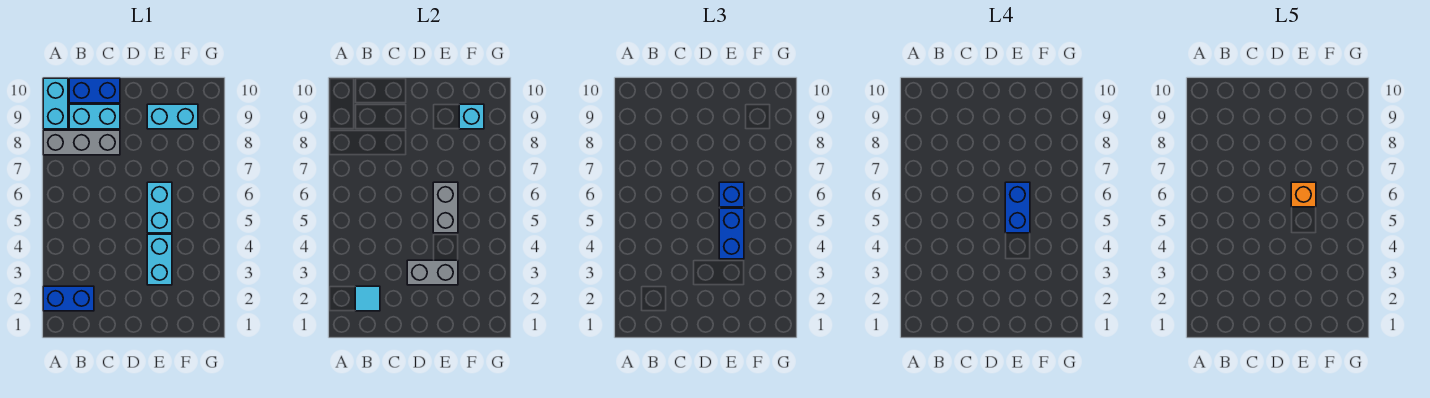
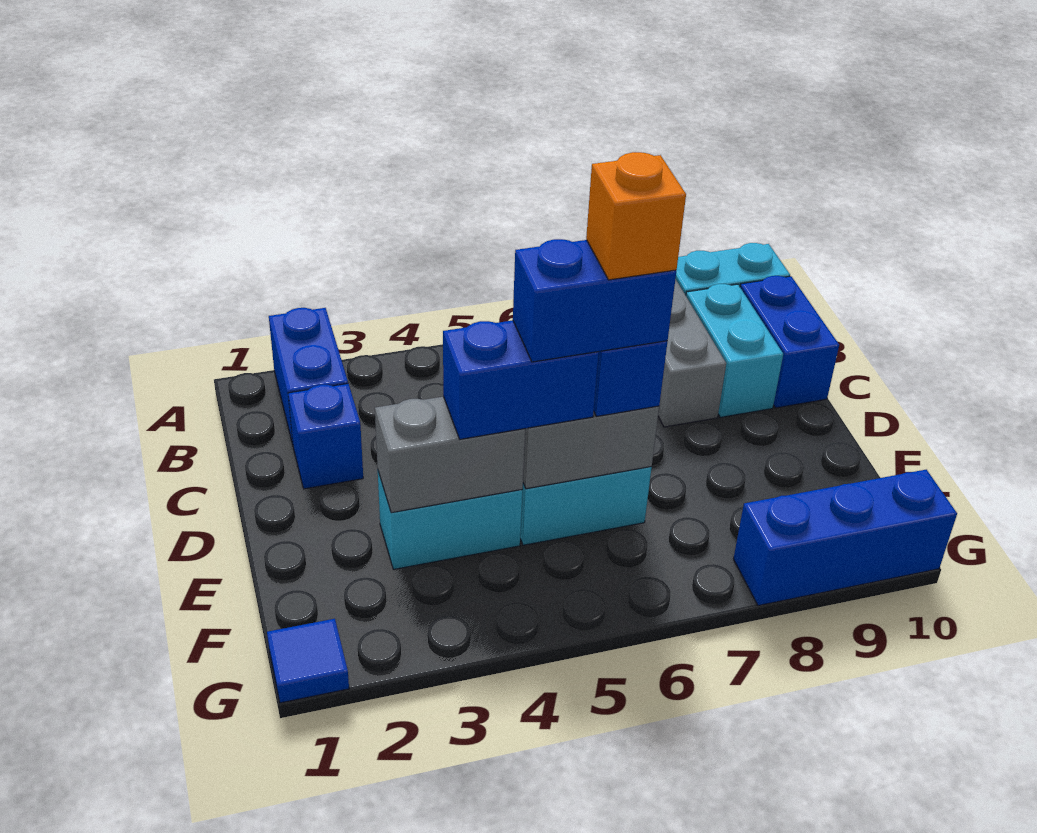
cyan 1x1 tile [355,286,380,311] -> none
none -> blue 1x1 brick [288,384,363,489]
grey 1x2 brick [407,260,458,285] -> grey 1x2 brick turned to [375,396,525,513]
cyan 1x2 brick [147,104,198,129] -> none
cyan 1x1 brick [459,104,484,129] -> none
none -> blue 1x1 tile [267,619,349,703]
none -> blue 1x3 brick [733,470,957,606]

